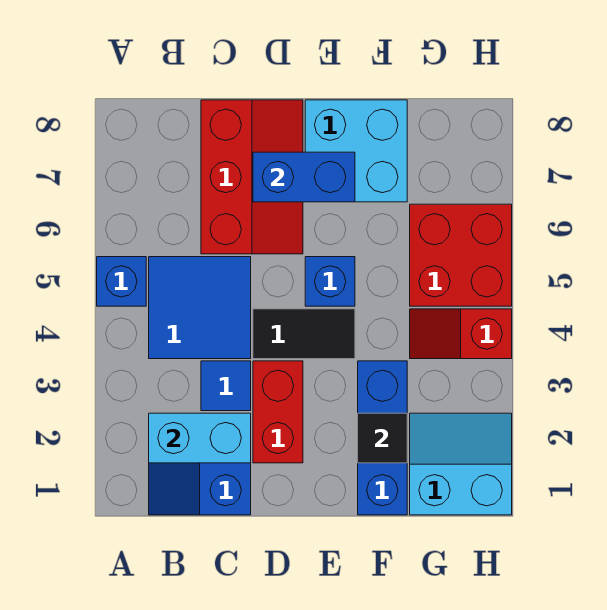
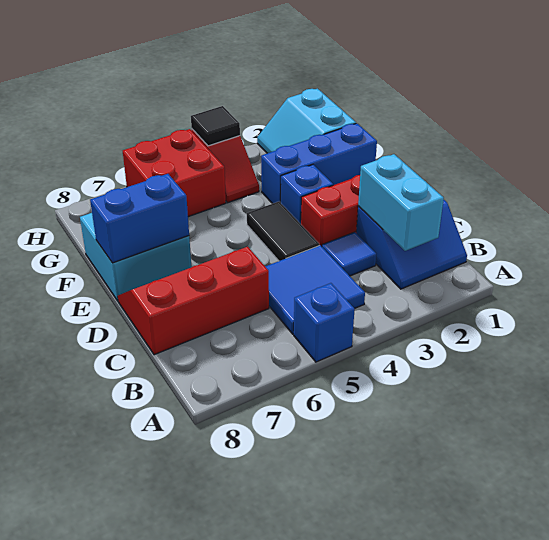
blue 1x2 brick [253,152,355,202] -> blue 1x2 brick turned to [90,174,189,263]
blue 1x1 brick [305,257,355,306] -> blue 1x1 brick moved to [281,165,333,224]
black 1x1 tile [358,413,407,463] -> black 1x1 tile moved to [191,106,240,146]

